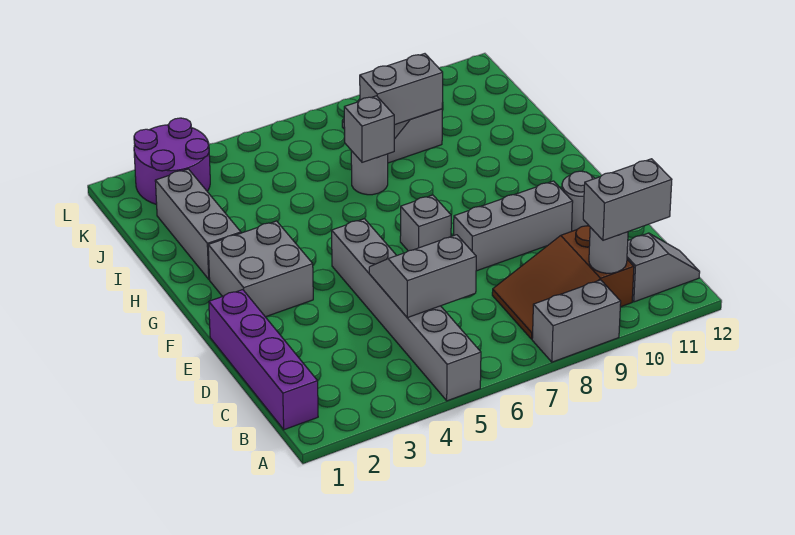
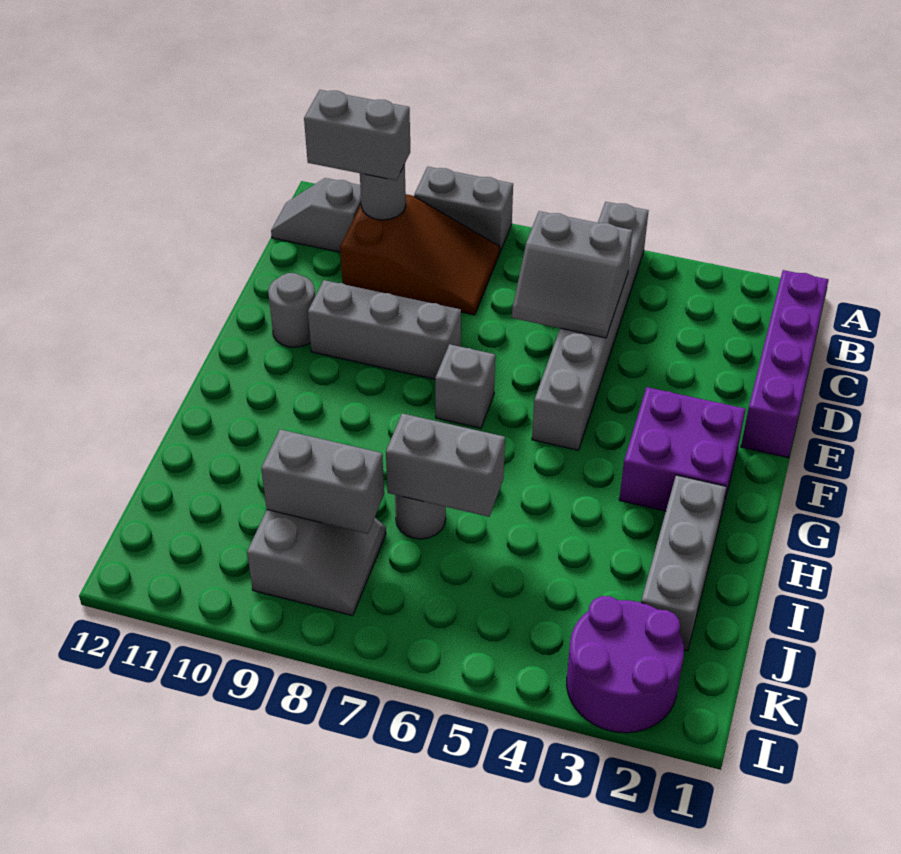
grey 2x2 brick [208,221,313,317] -> purple 2x2 brick [619,387,746,519]
grey 1x1 brick [344,96,394,162] -> grey 1x2 brick [386,413,505,517]

